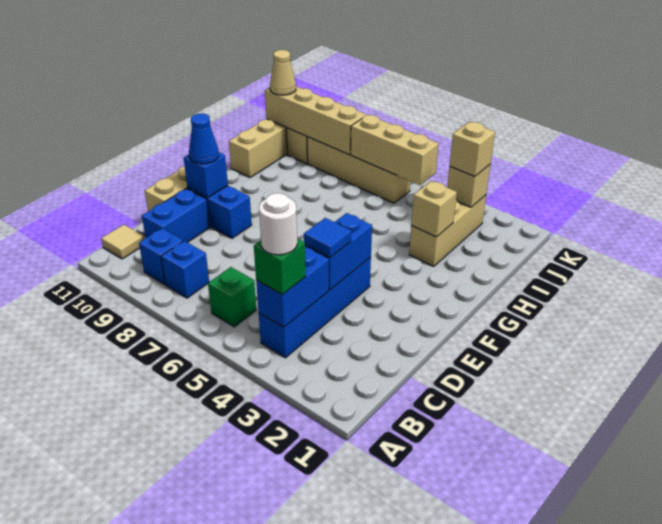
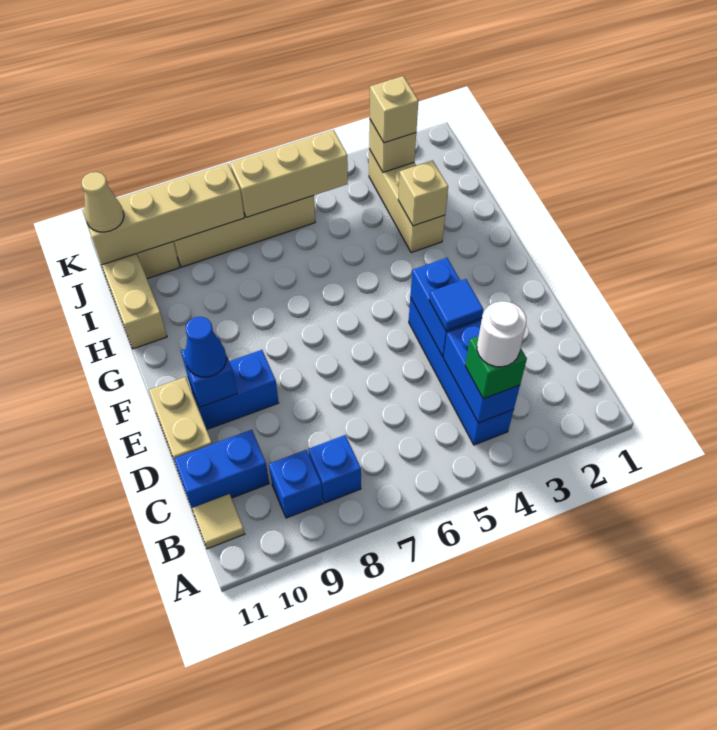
green 1x1 brick [208,267,256,327] -> none
blue 1x2 brick [142,189,210,242] -> blue 1x2 brick turned to [174,430,269,508]

